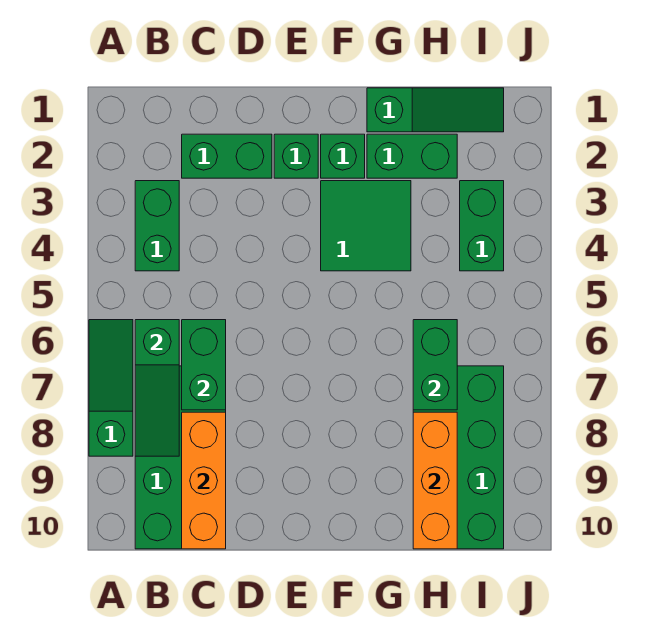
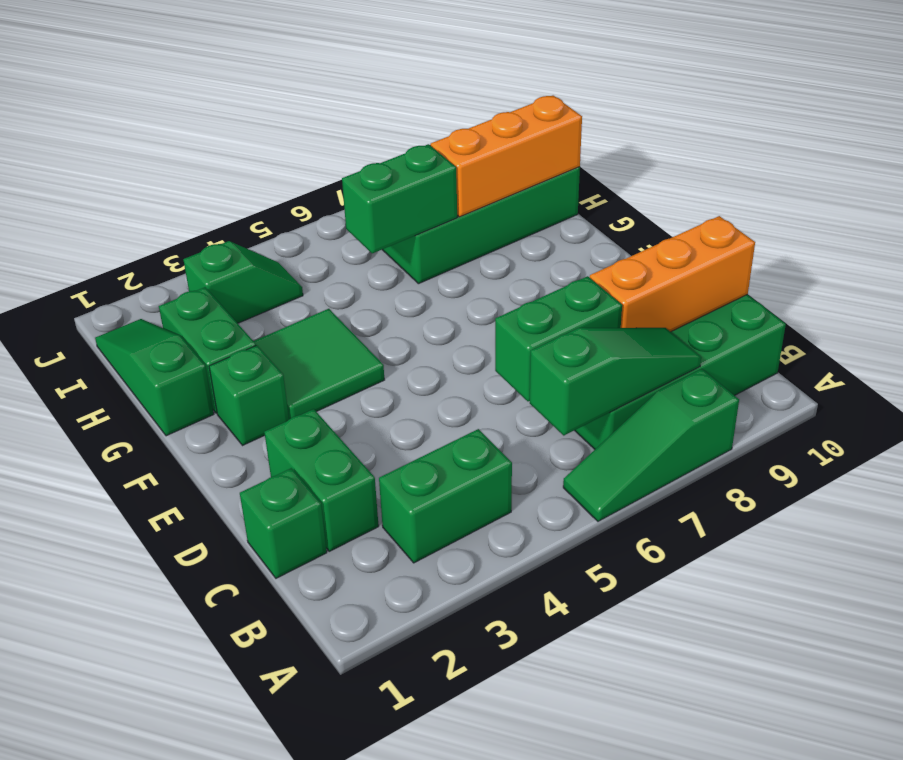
green 1x1 brick [274,134,318,178] -> green 1x1 brick moved to [240,468,327,578]
green 1x2 brick [460,181,504,271] -> green 1x2 slope [183,241,303,323]

